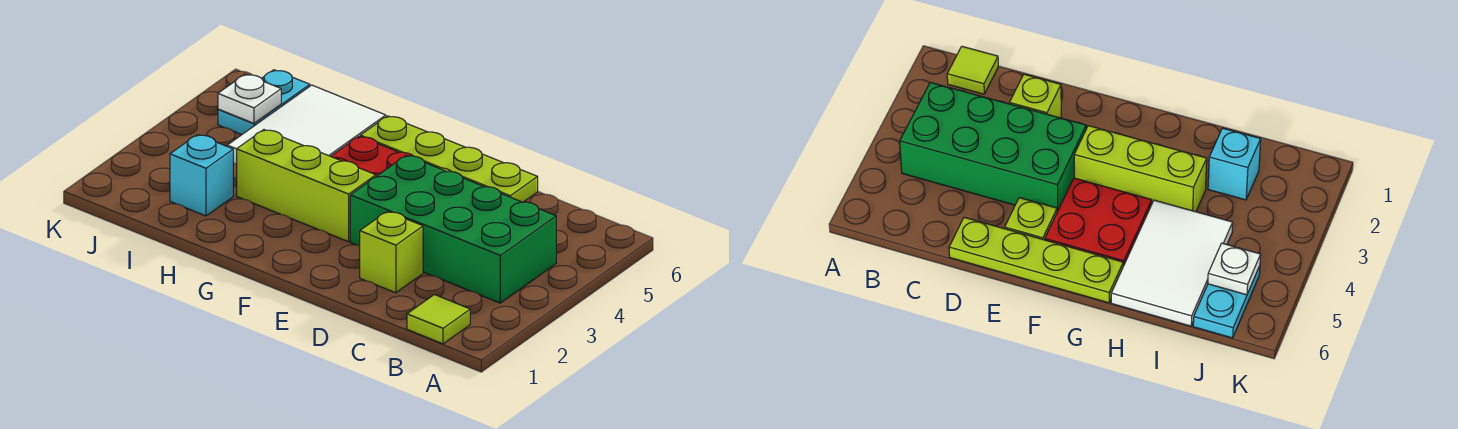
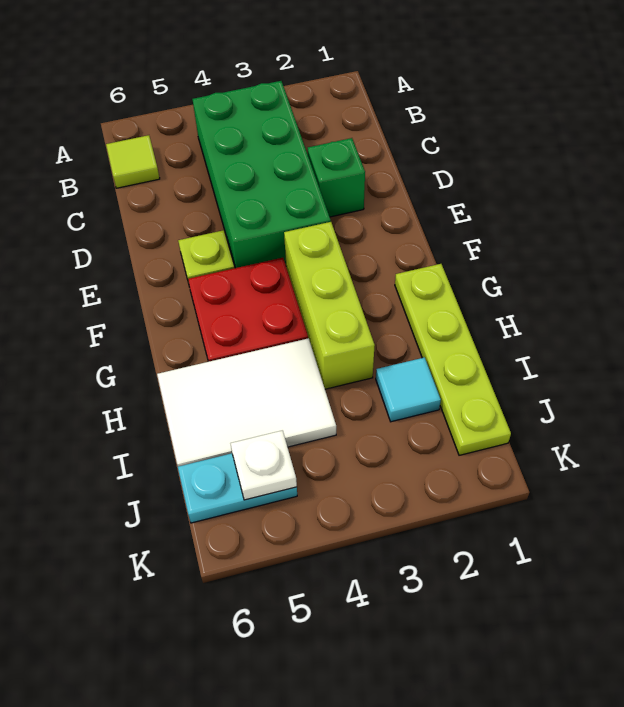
lime 1x1 tile [407,295,470,344] -> lime 1x1 tile moved to [106,135,160,188]
lime 1x1 brick [360,211,423,293] -> green 1x1 brick [308,138,365,217]
lime 1x4 plate [360,116,538,202] -> lime 1x4 plate moved to [395,264,511,455]
cyan 1x1 brick [170,135,233,216] -> cyan 1x1 tile [376,357,441,422]

